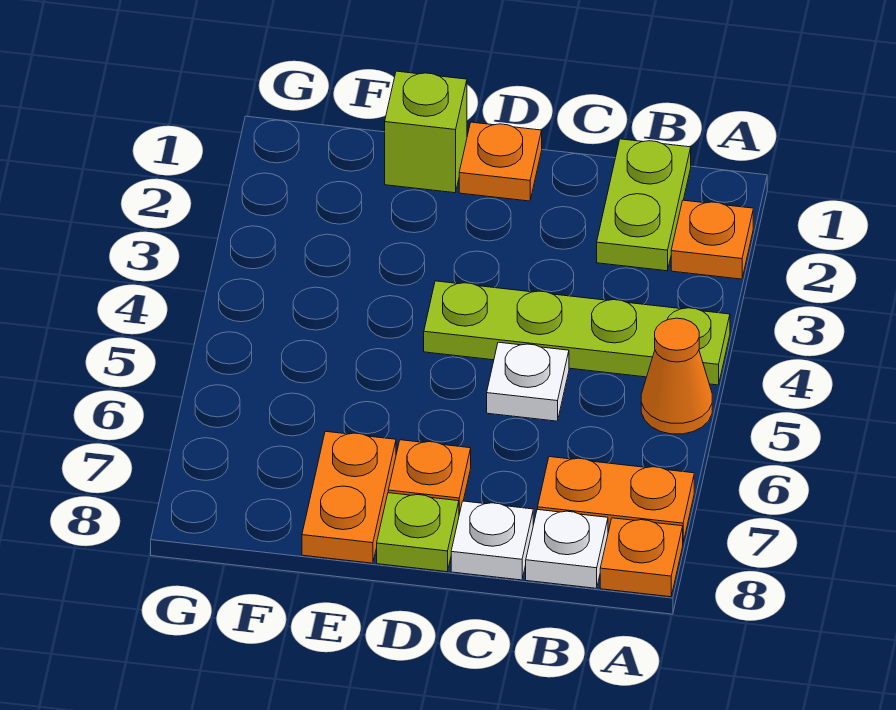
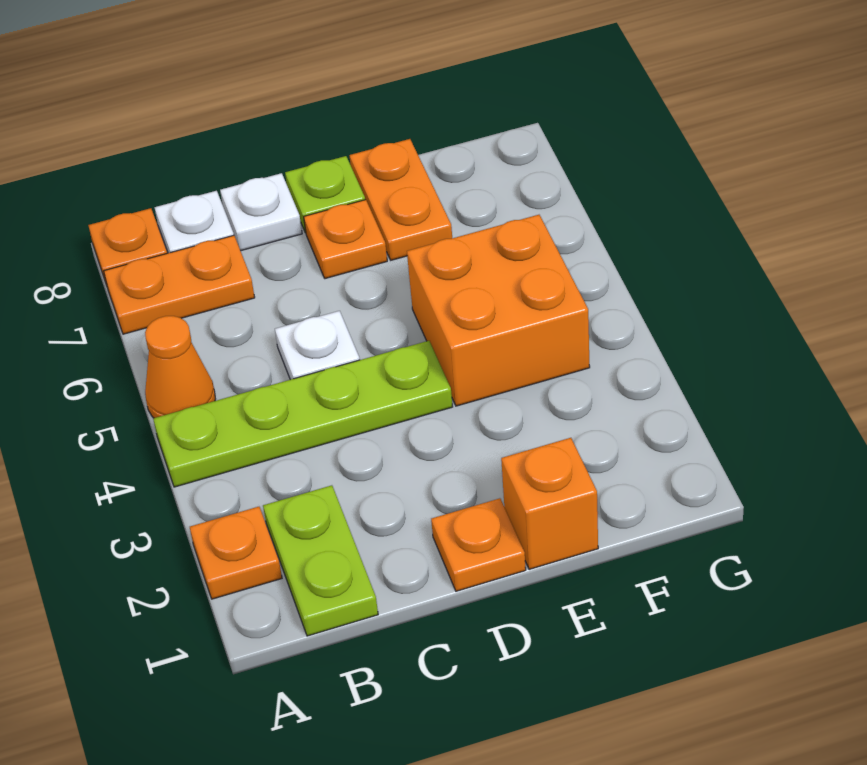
lime 1x1 brick [385,71,467,193] -> orange 1x1 brick [501,438,598,570]
none -> orange 2x2 brick [407,215,590,406]

